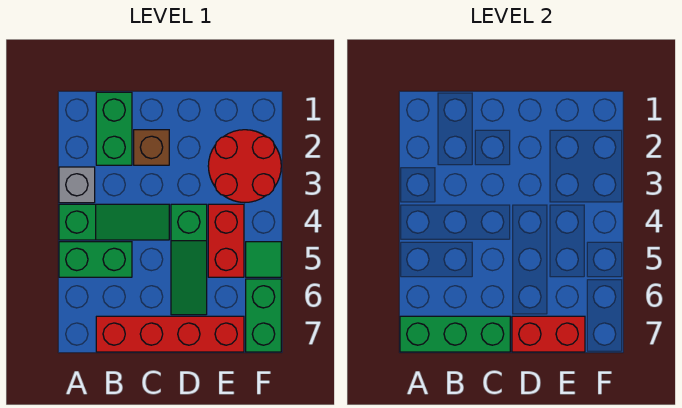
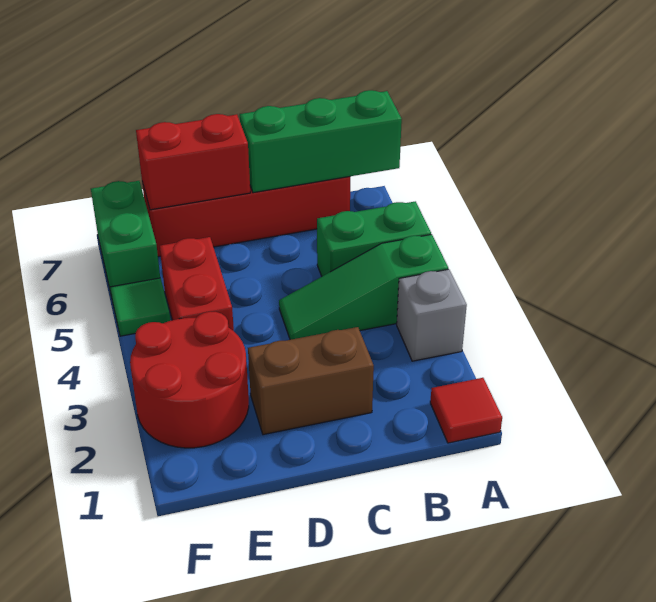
none -> red 1x1 tile [430,378,502,443]
green 1x2 brick [96,92,132,165] -> none
brown 1x1 brick [134,130,169,165] -> brown 1x2 brick [248,327,374,435]
green 1x3 slope [171,204,207,315] -> none

